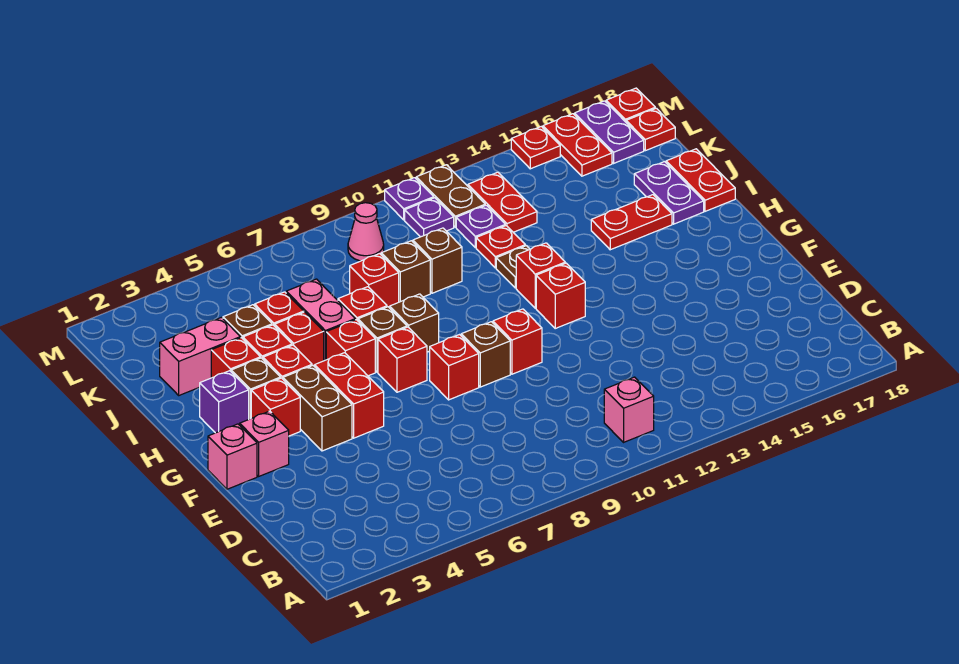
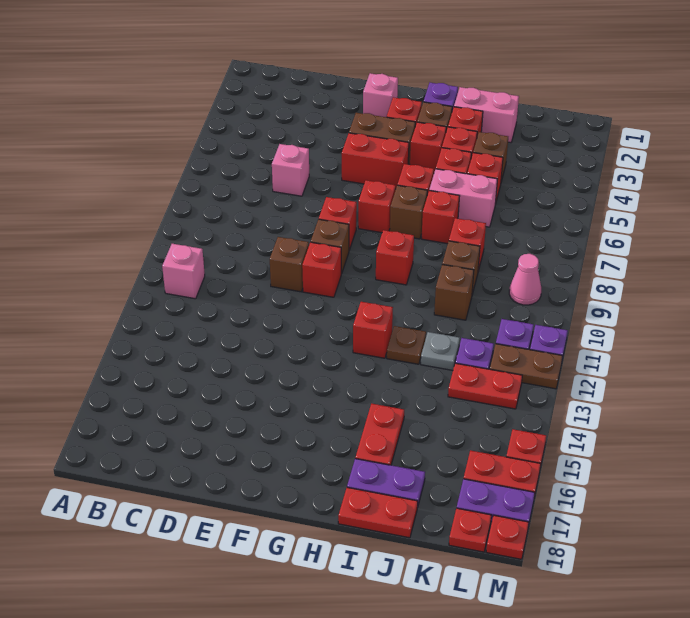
pink 1x1 brick [208,424,257,489] -> pink 1x1 brick moved to [272,144,309,196]
red 1x1 brick [536,263,585,328] -> red 1x1 brick moved to [376,230,414,285]
brown 1x1 brick [390,294,439,352] -> brown 1x1 brick moved to [270,237,309,292]
pink 1x2 brick [160,317,241,395] -> pink 1x2 brick turned to [454,87,519,143]
red 1x1 plate [476,226,525,268] -> grey 1x1 plate [421,332,460,370]

